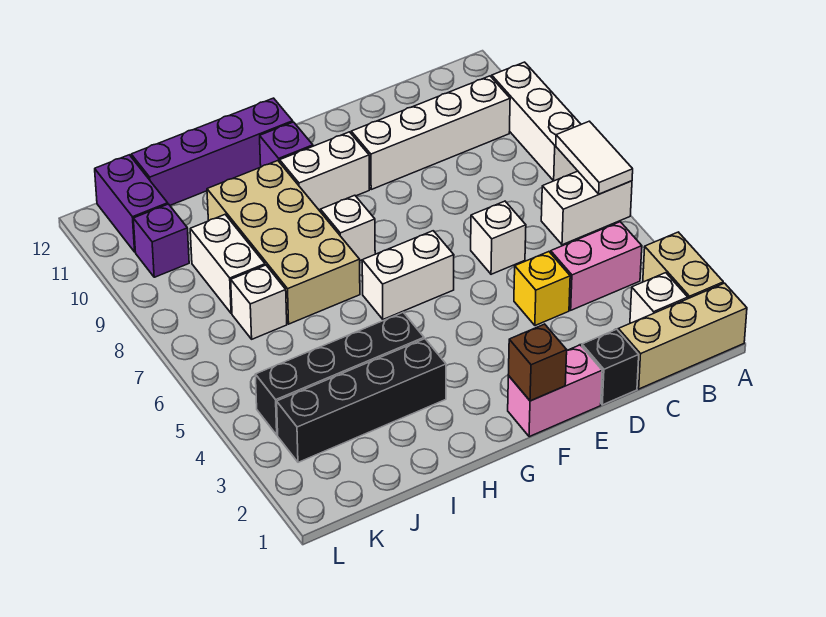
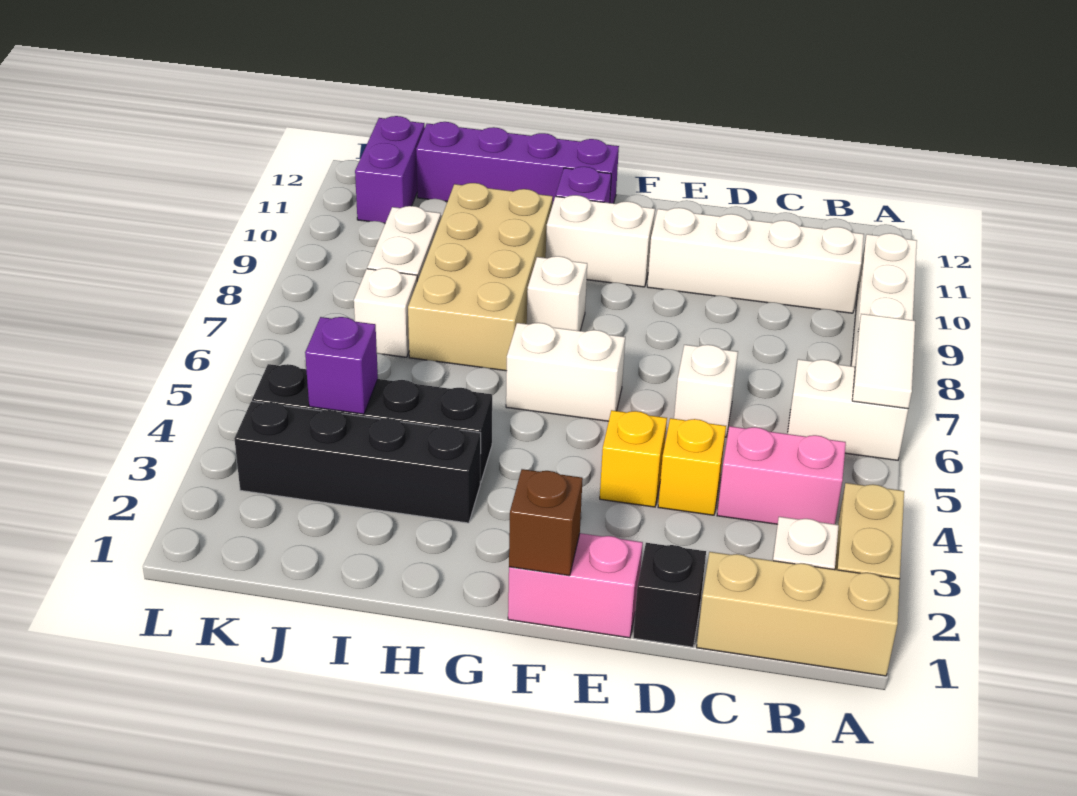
none -> yellow 1x1 brick [600,410,667,507]
purple 1x1 brick [133,204,189,277] -> purple 1x1 brick moved to [305,317,378,414]

